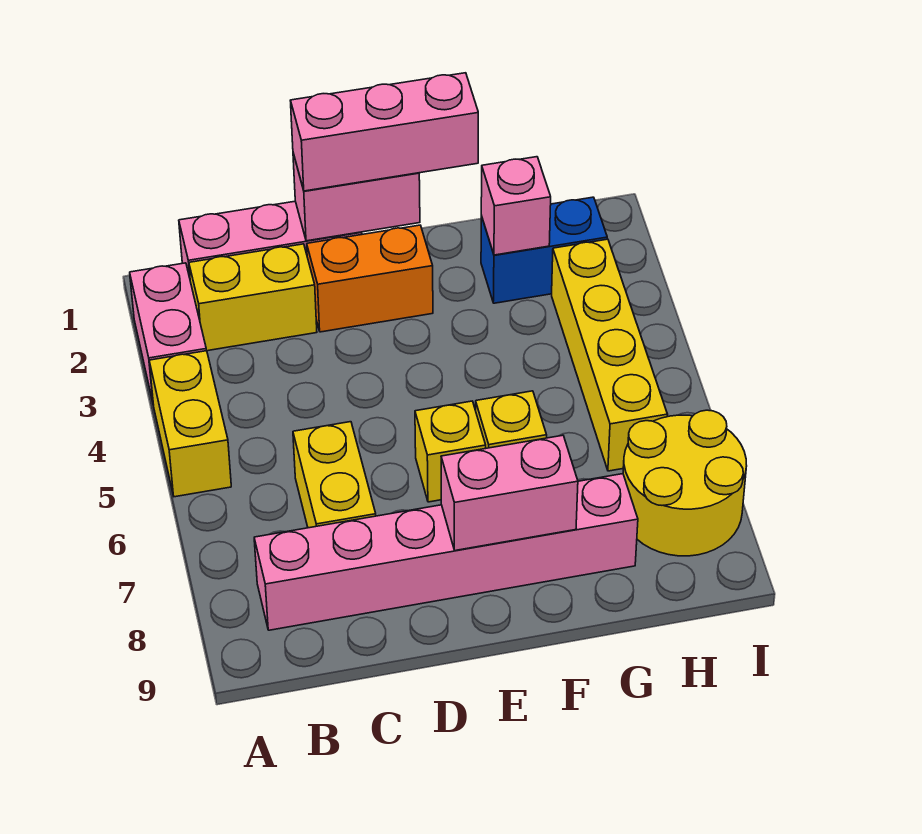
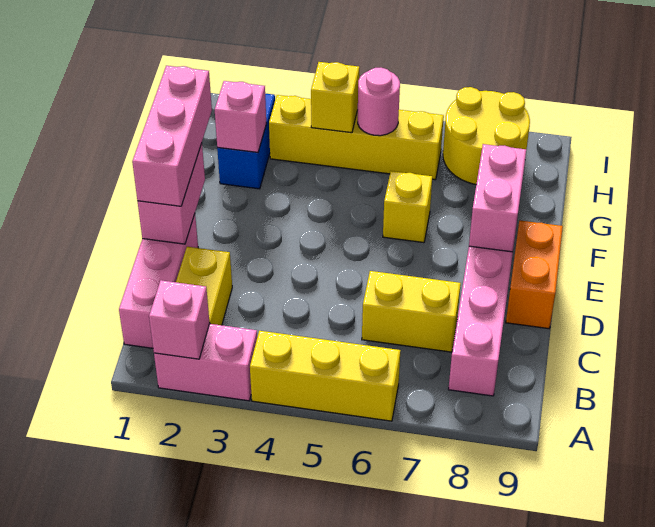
none -> pink 1x1 brick [149,280,210,359]
yellow 1x2 brick [149,351,231,497] -> yellow 1x3 brick [250,331,400,421]
orange 1x2 brick [307,225,433,332] -> orange 1x2 brick moved to [506,221,563,329]
yellow 1x1 brick [415,401,486,502] -> yellow 1x1 brick moved to [311,62,359,133]
none -> pink 1x1 round brick [358,68,400,136]

